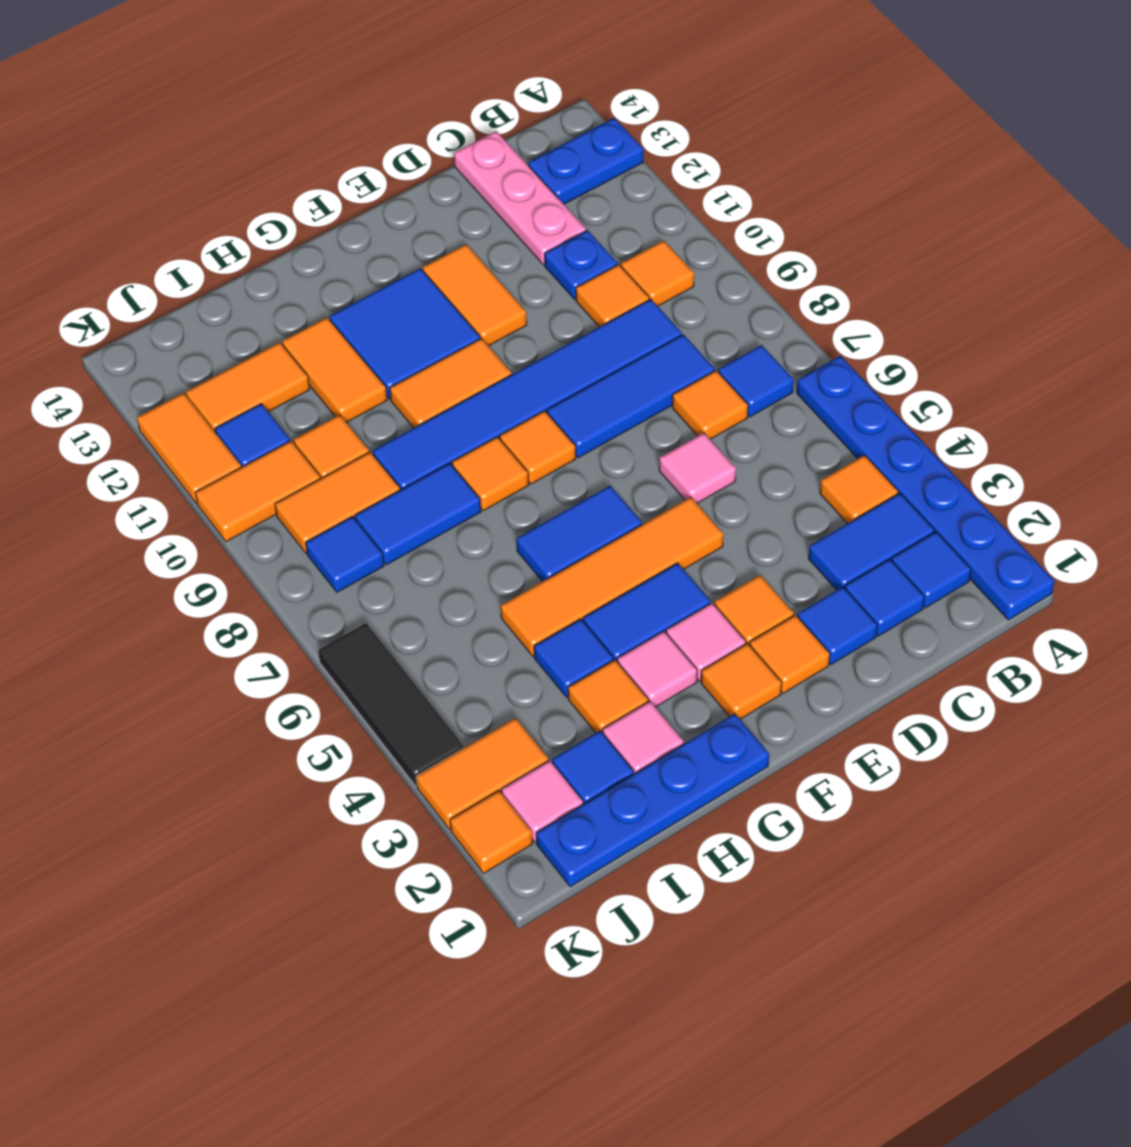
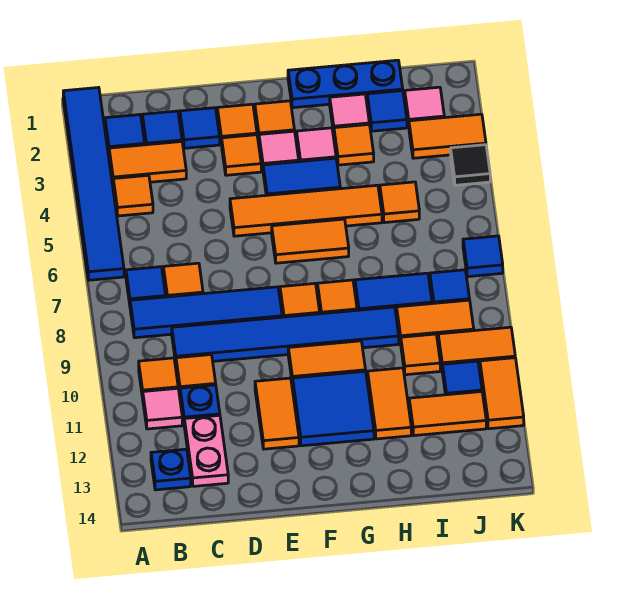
blue 1x6 plate [797,356,1055,620] -> blue 1x6 tile [63,87,124,280]
blue 1x2 plate [528,118,643,204] -> blue 1x1 plate [151,449,191,490]
blue 1x2 tile [808,493,934,590] -> orange 1x2 tile [109,142,186,182]
blue 1x3 tile [547,335,715,458] -> blue 1x4 tile [130,287,282,338]
pink 1x3 plate [454,131,586,265] -> pink 1x2 plate [184,415,228,486]
pink 1x1 tile [659,433,736,503] -> pink 1x1 tile moved to [143,388,182,429]
blue 1x2 tile [517,486,642,582] -> orange 1x2 tile [272,219,349,263]
blue 1x4 plate [536,714,769,887] -> blue 1x3 plate [288,60,403,108]
blue 1x1 tile [534,619,613,697] -> blue 1x1 tile moved to [463,236,503,277]
orange 1x1 tile [450,791,533,873] -> orange 1x1 tile moved to [380,182,419,223]
black 1x3 tile [318,623,463,786] -> black 1x1 tile [451,145,490,185]

